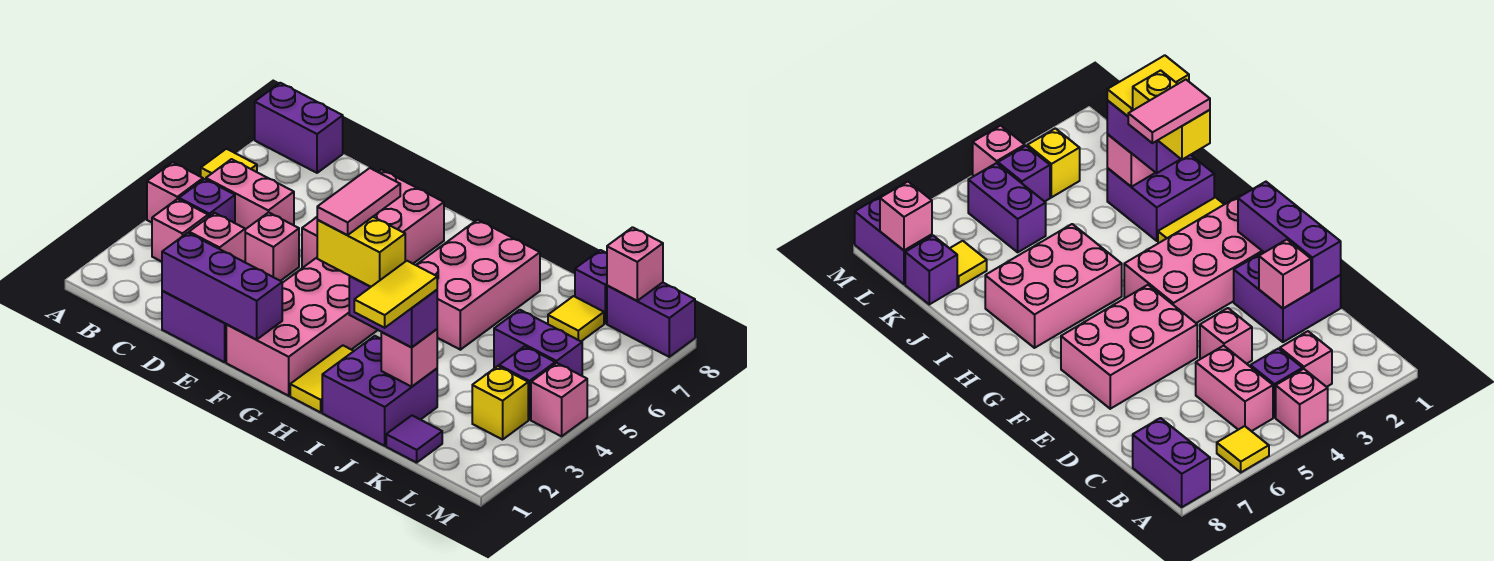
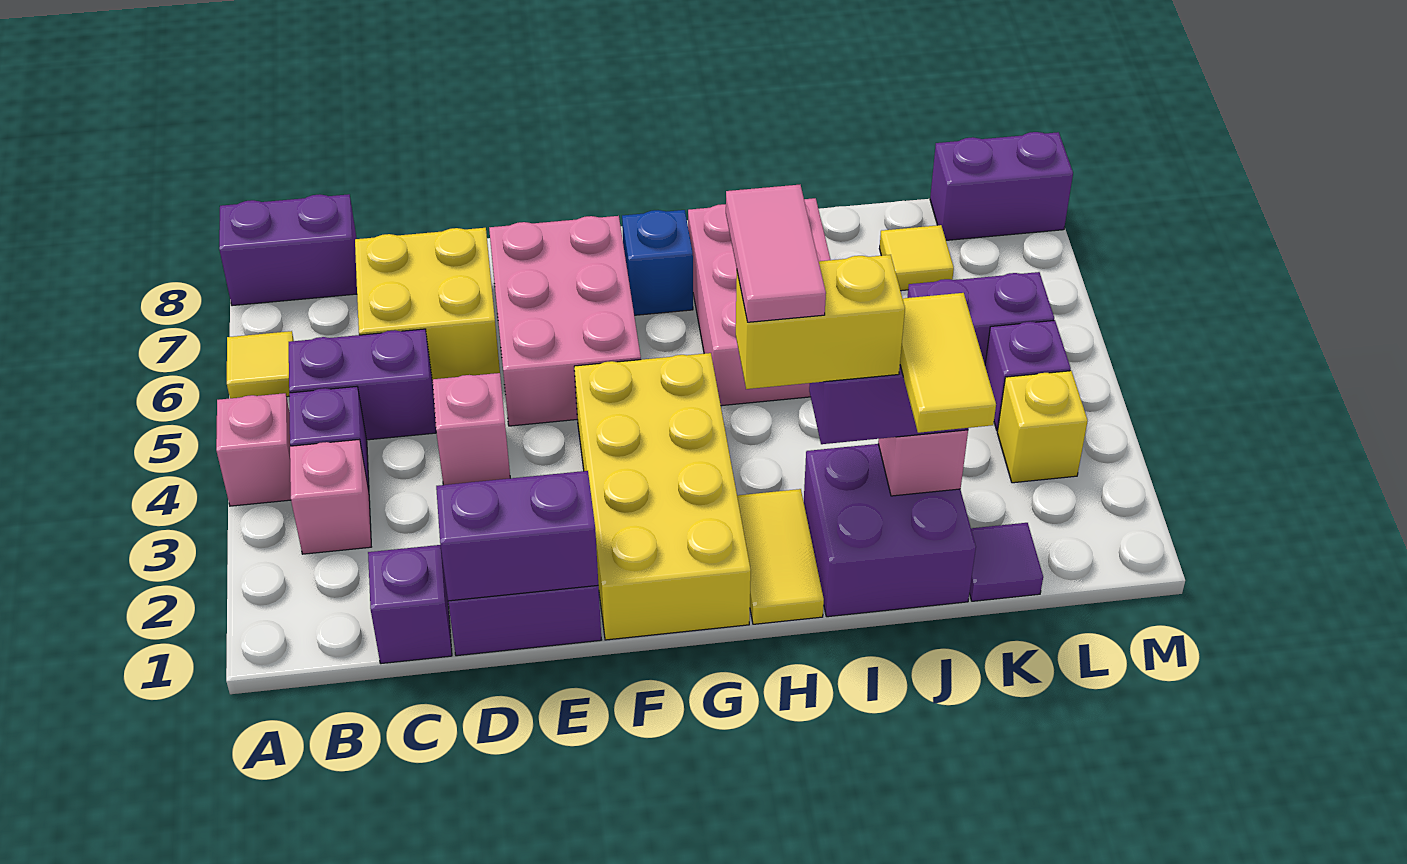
pink 1x2 brick [206,159,294,229] -> purple 1x2 brick [289,329,436,440]
none -> yellow 2x2 brick [355,228,500,382]
purple 1x3 brick [162,233,282,340] -> purple 1x2 brick [436,471,598,601]
pink 1x1 brick [189,213,245,262] -> none
pink 2x4 brick [226,258,377,396] -> yellow 2x4 brick [574,353,751,640]
none -> blue 1x1 brick [622,210,693,315]
purple 1x1 brick [575,250,607,323] -> purple 1x1 brick moved to [368,545,452,664]
pink 1x1 brick [607,227,663,301] -> none
pink 1x1 brick [531,363,587,436] -> none

